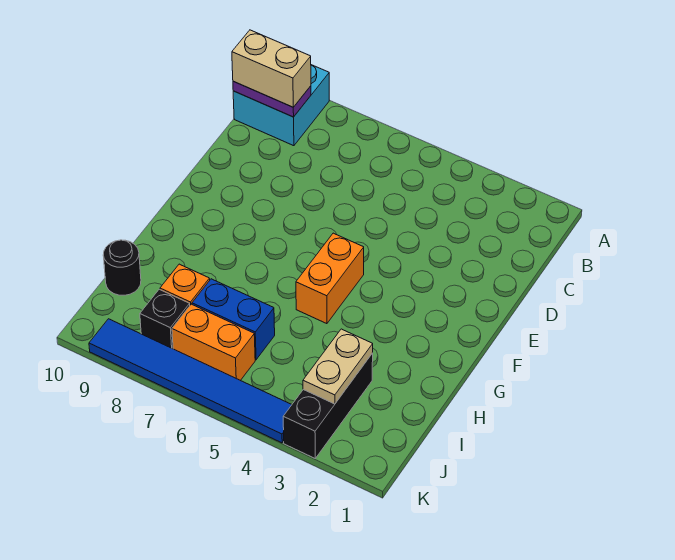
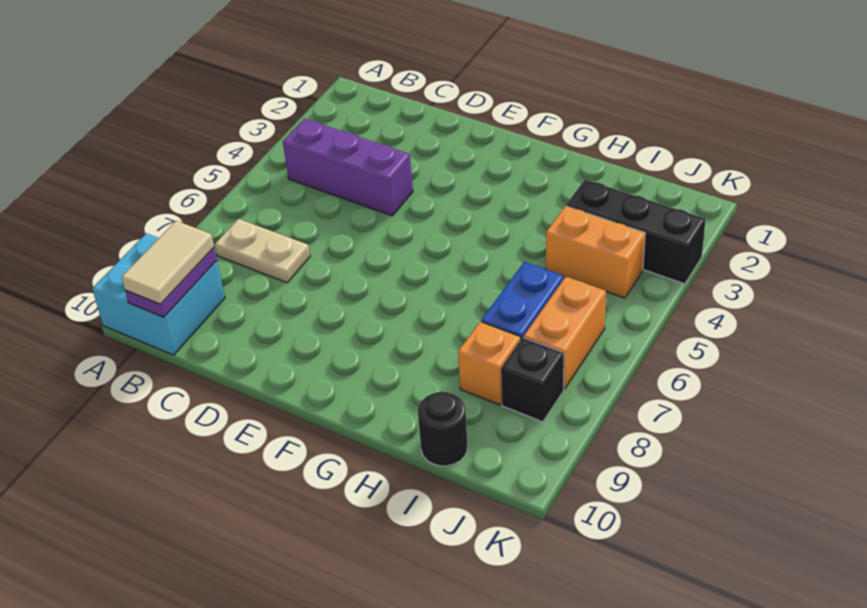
none -> purple 1x3 brick [283,119,413,216]
tan 1x2 brick [232,30,311,107] -> tan 1x2 tile [121,221,214,304]
orange 1x2 brick [296,233,364,324] -> orange 1x2 brick moved to [546,206,645,298]
tan 1x2 plate [303,329,373,404] -> tan 1x2 plate moved to [215,219,310,283]
blue 1x6 tile [89,319,292,443] -> none

